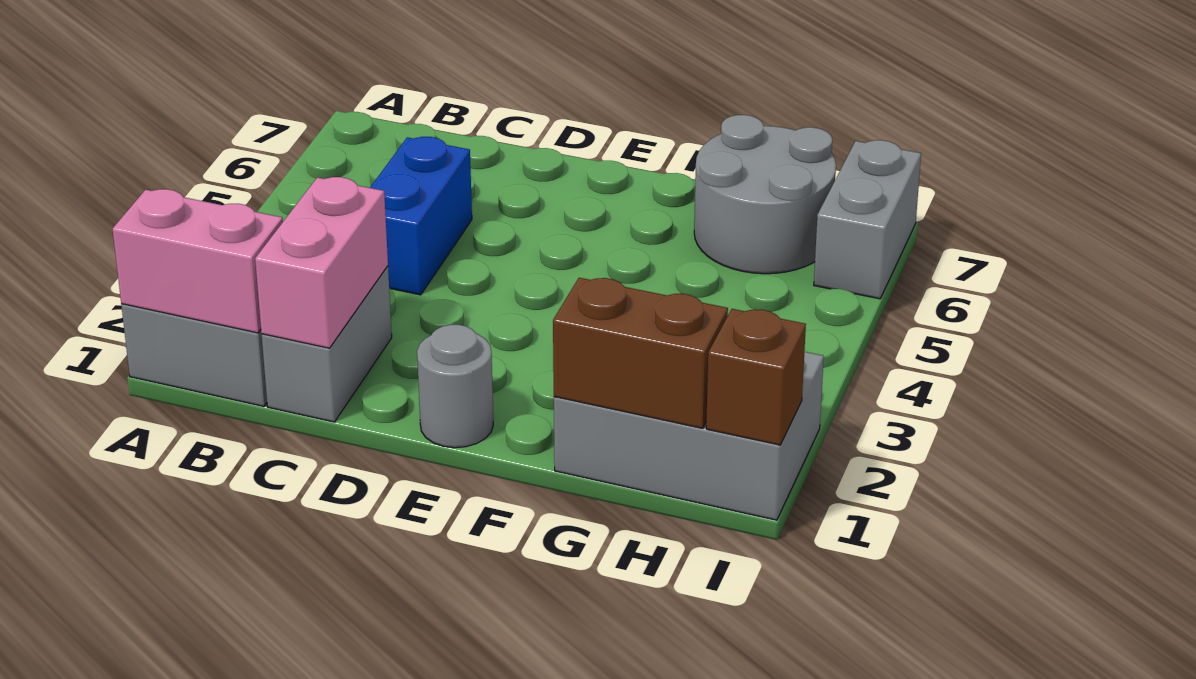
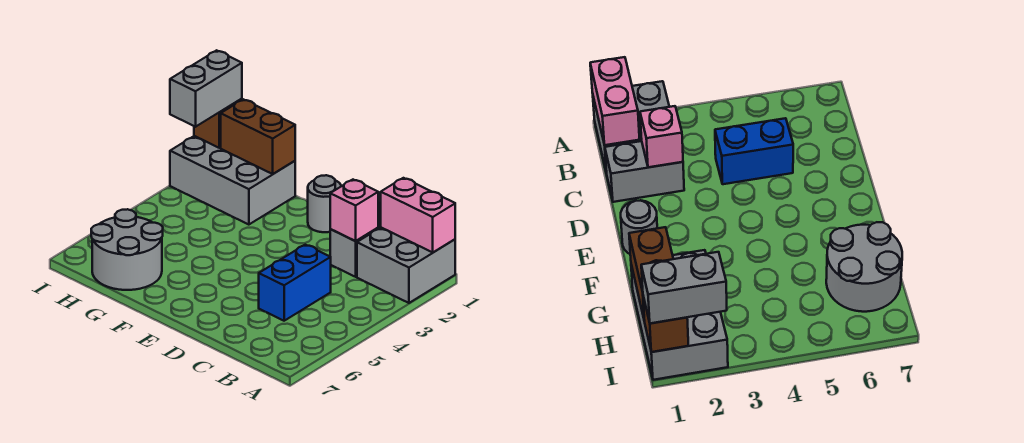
pink 1x2 brick [255,177,388,348] -> pink 1x1 brick [330,180,378,241]
grey 1x2 brick [814,140,921,299] -> grey 1x2 brick moved to [170,50,242,127]

